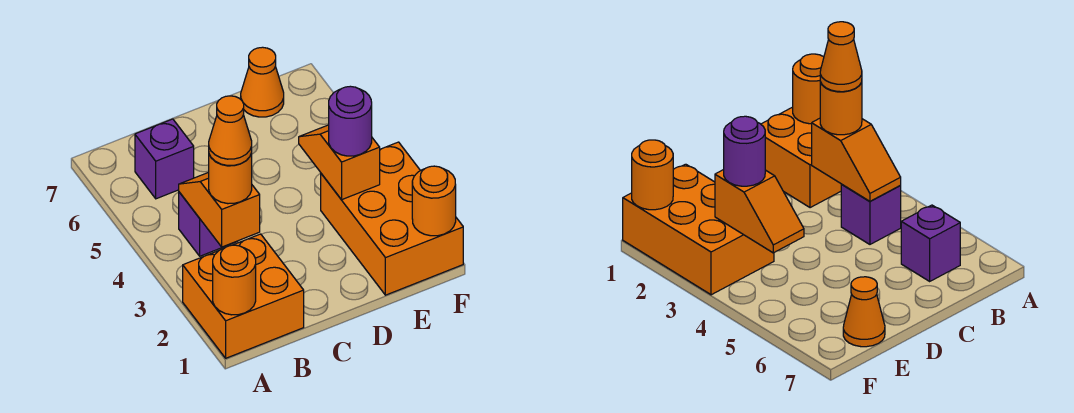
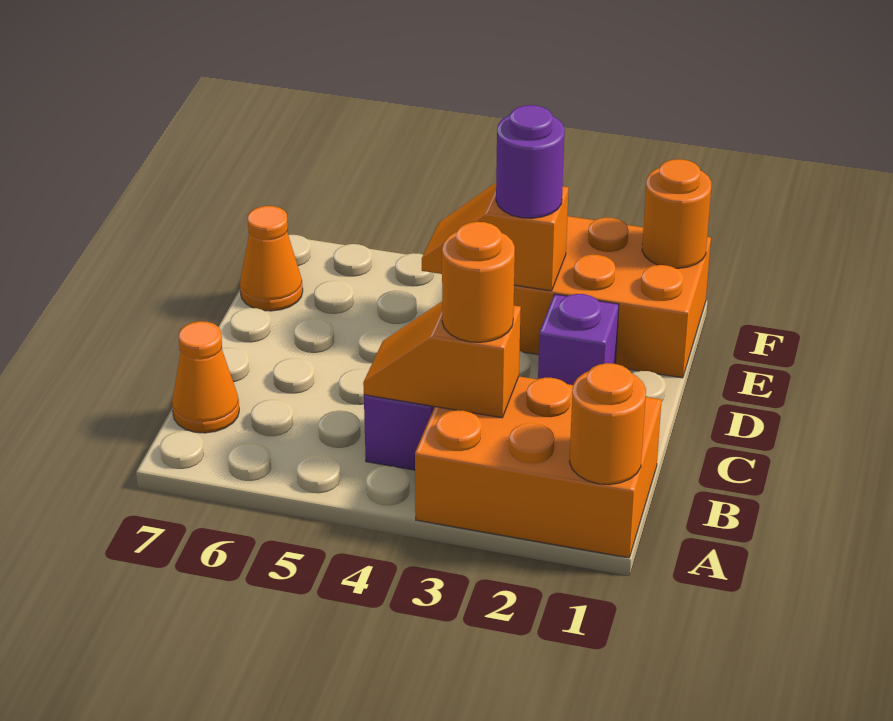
orange 2x2 brick [183,234,304,358] -> orange 2x3 brick [415,376,662,558]
orange 1x1 cone [209,96,252,166] -> orange 1x1 cone moved to [172,321,239,433]
purple 1x1 brick [135,119,194,199] -> purple 1x1 brick moved to [538,294,619,385]

